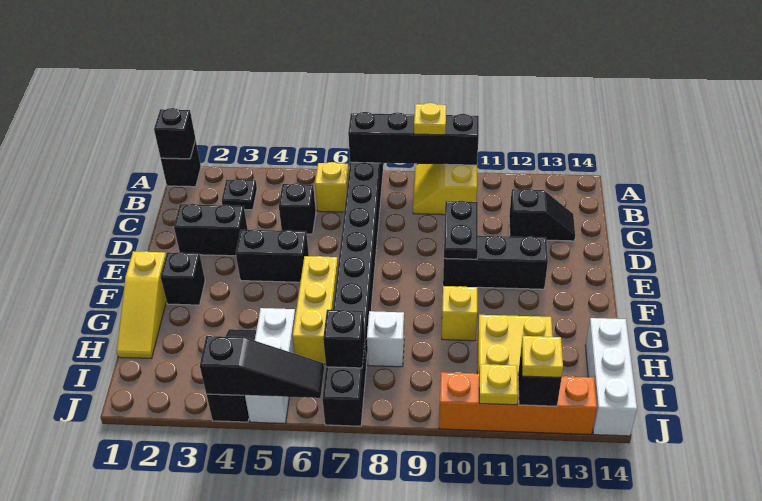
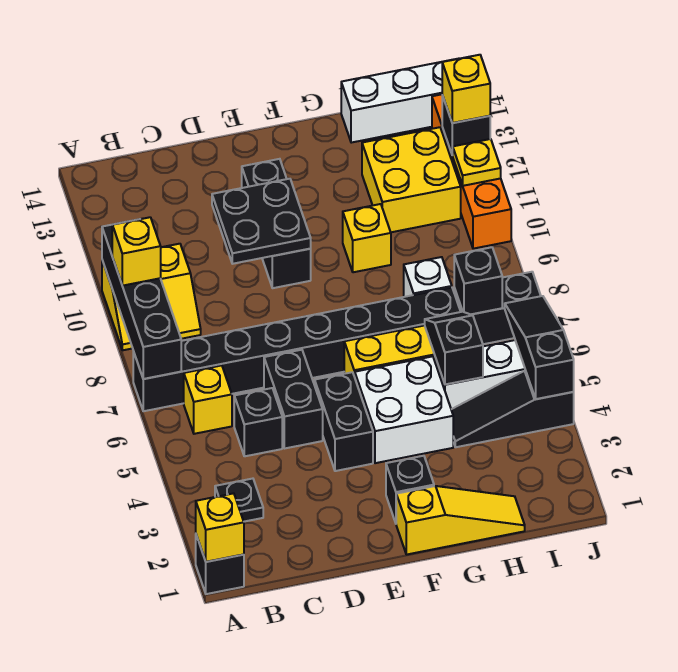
black 1x1 brick [154,108,196,159] -> yellow 1x1 brick [196,493,244,562]
yellow 1x1 plate [414,103,446,135] -> yellow 1x1 brick [112,217,161,286]
black 1x2 slope [509,189,575,241] -> black 1x2 slope moved to [425,312,483,385]
black 1x2 brick [174,204,248,256] -> black 1x2 brick moved to [264,350,323,448]
black 1x2 plate [444,201,478,259] -> black 2x2 plate [212,179,311,264]
none -> white 2x2 brick [355,356,453,463]
yellow 1x1 plate [521,336,563,377] -> yellow 1x1 brick [442,55,490,123]

